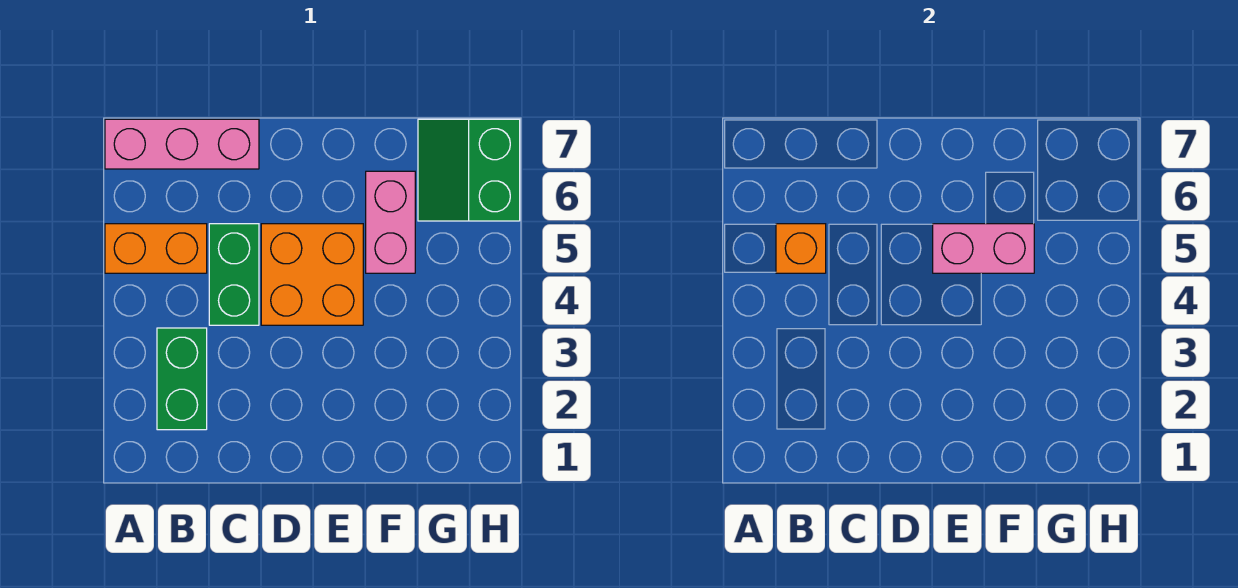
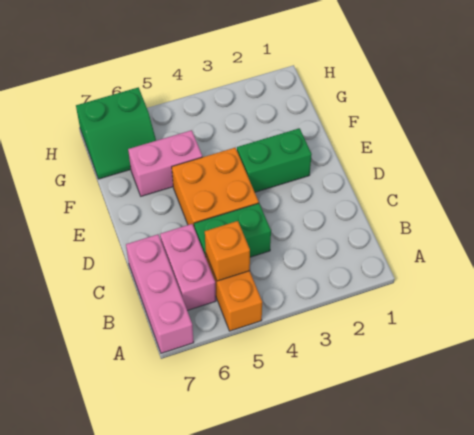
green 1x2 brick [157,328,207,430] -> green 1x2 brick moved to [237,128,312,192]
pink 1x2 brick [933,224,1034,273] -> pink 1x2 brick moved to [160,224,216,310]

